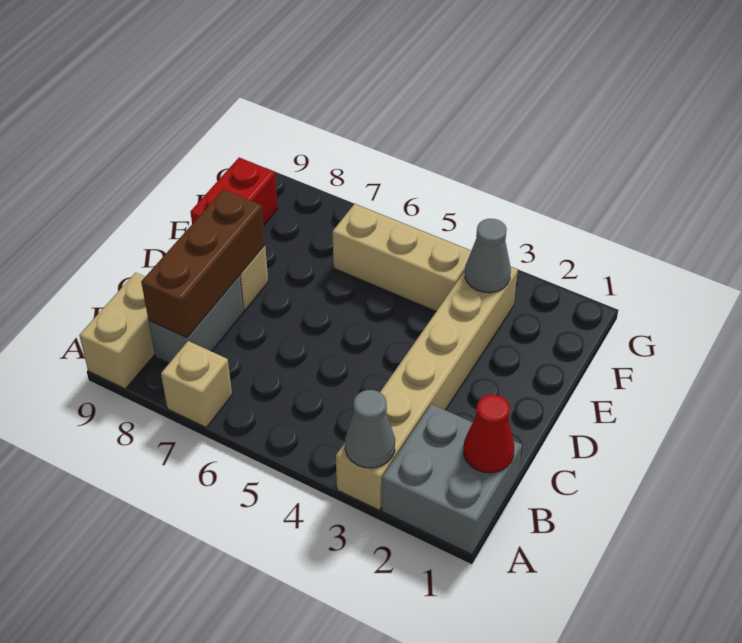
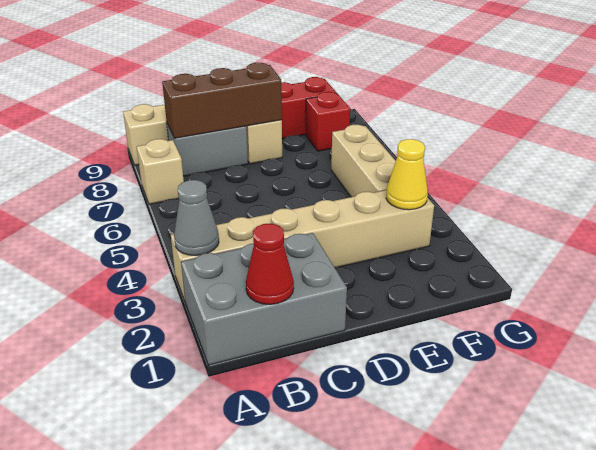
grey 2x2 brick [382,404,522,554] -> grey 2x3 brick [181,233,347,365]
grey 1x1 cone [465,219,511,293] -> yellow 1x1 cone [386,139,428,210]
none -> red 1x1 brick [306,92,350,151]

